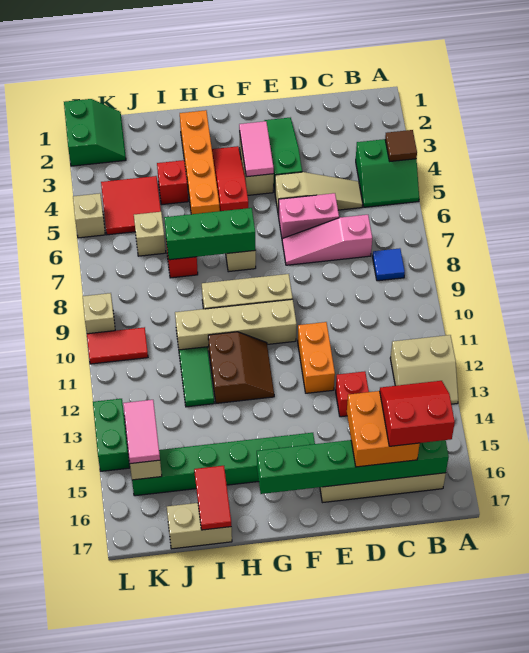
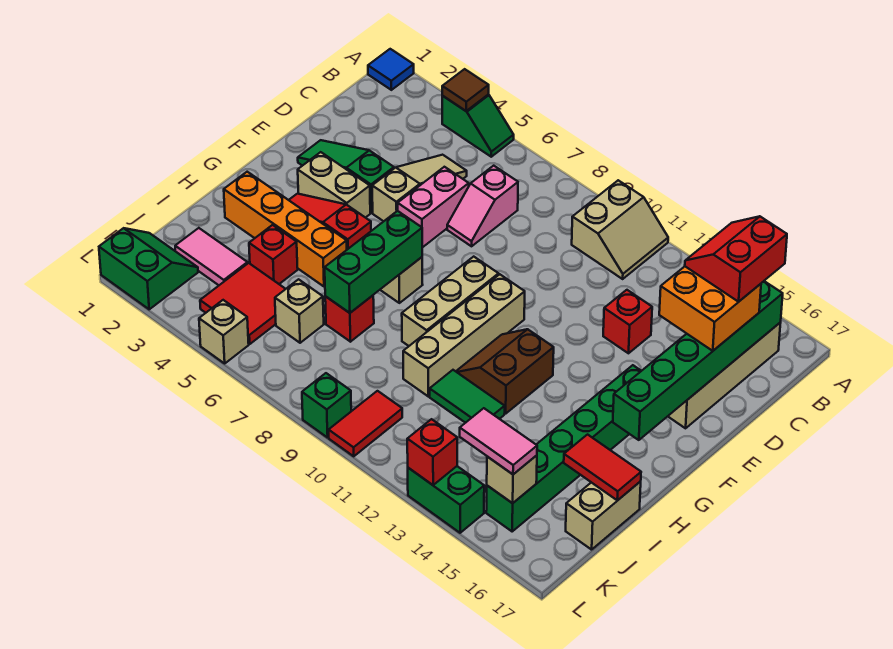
green 2x2 slope [356,139,419,207] -> green 1x2 slope [442,94,514,157]
tan 2x2 slope [390,335,458,404] -> tan 2x2 slope moved to [572,180,668,279]
blue 1x1 tile [373,248,405,281] -> blue 1x1 tile moved to [368,49,414,90]
pink 1x3 slope [282,215,372,265] -> pink 1x2 slope [447,166,518,246]
orange 1x2 brick [298,322,335,393] -> none
pink 1x2 tile [239,121,274,177] -> pink 1x2 tile moved to [175,228,248,285]
brown 2x2 slope [208,332,274,403] -> brown 2x2 slope turned to [456,329,554,414]
tan 1x1 brick [83,293,115,334] -> green 1x1 brick [302,373,351,438]
none -> red 1x1 brick [407,419,457,485]

